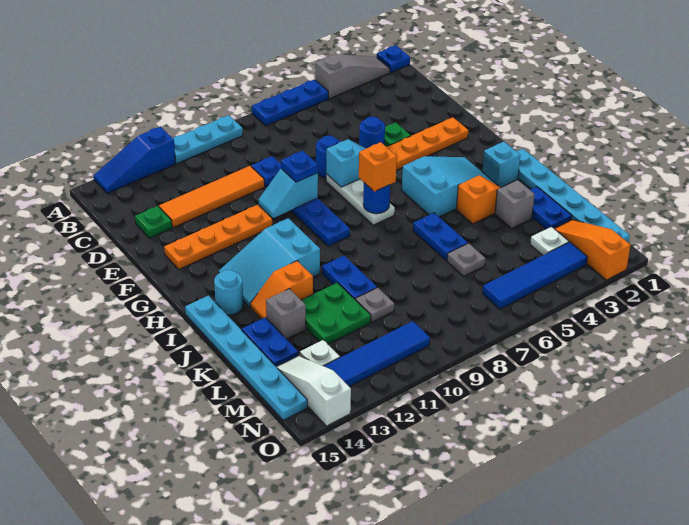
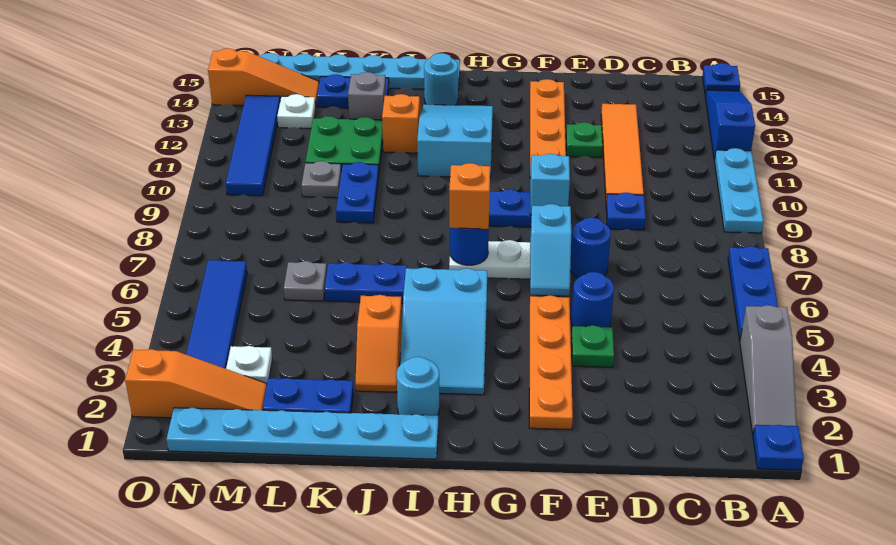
green 1x1 plate [135,206,172,238] -> green 1x1 plate moved to [566,122,603,158]
blue 1x1 plate [281,151,318,182] -> blue 1x1 plate moved to [703,63,740,95]
cyan 1x1 brick [482,142,520,187] -> cyan 1x1 round brick [397,357,439,415]
blue 1x2 plate [322,256,377,299] -> blue 1x2 plate turned to [336,162,379,223]
grey 1x1 brick [495,180,535,228] -> none
white 1x3 slope [276,356,351,426] -> orange 1x3 slope [208,48,319,106]

